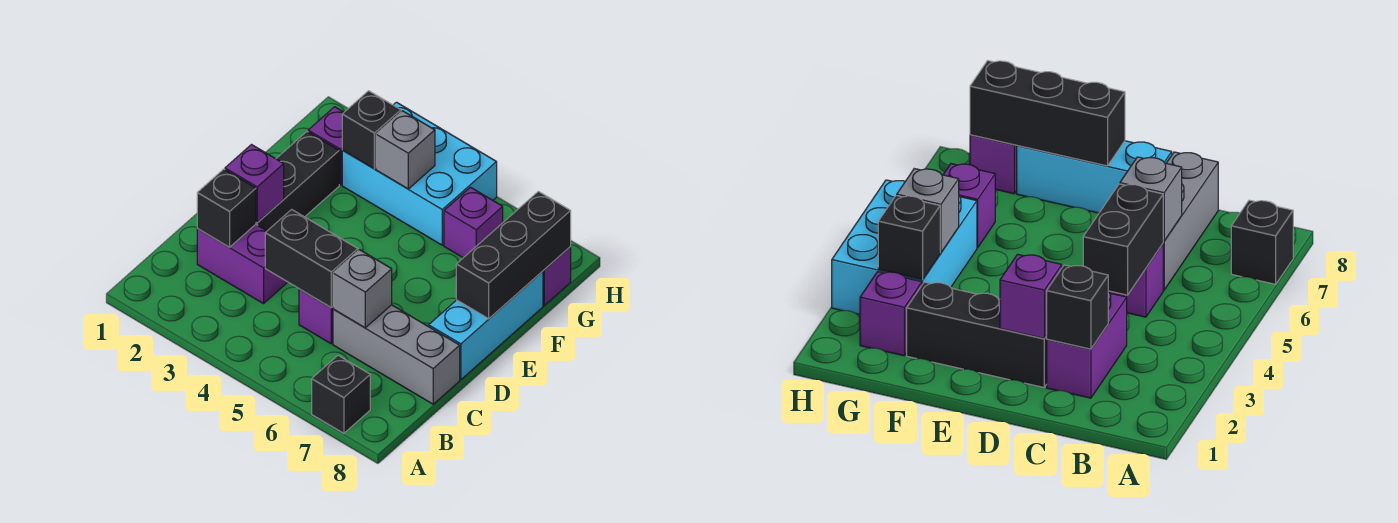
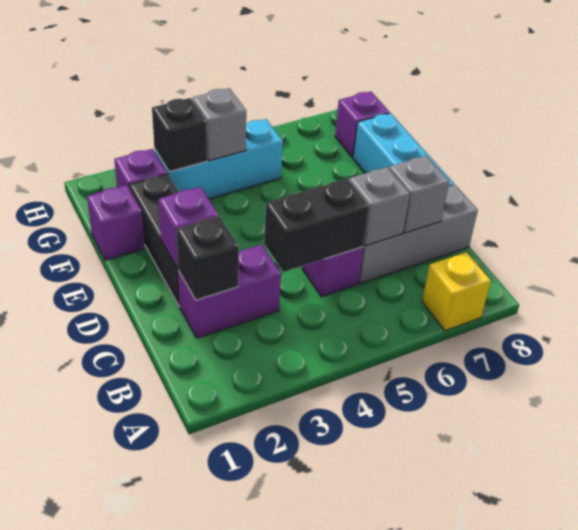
black 1x1 brick [312,355,370,433] -> yellow 1x1 brick [422,252,491,331]
none -> grey 1x1 brick [389,156,449,233]
black 1x3 brick [456,191,571,319] -> none
cyan 2x3 brick [342,102,497,245] -> cyan 1x3 brick [154,119,283,199]
purple 1x1 brick [444,187,503,258] -> purple 1x1 brick moved to [87,185,145,260]

